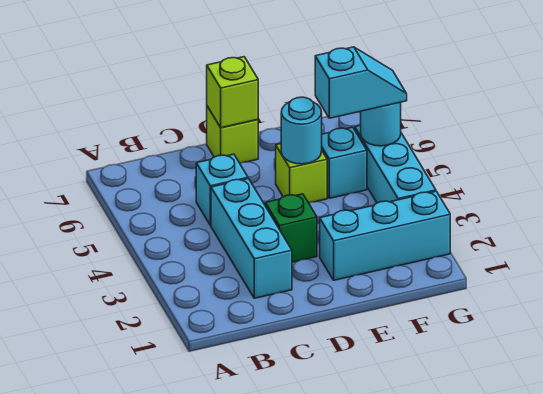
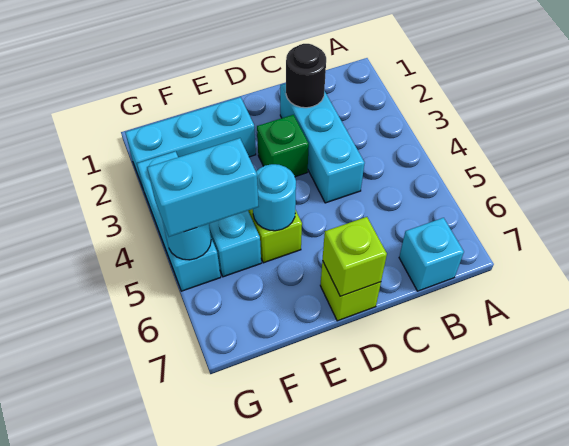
none -> black 1x1 round brick [286,44,326,108]
cyan 1x1 brick [196,154,248,225] -> cyan 1x1 brick moved to [399,218,464,291]
cyan 1x2 slope [315,47,407,118] -> cyan 1x2 brick [147,138,259,237]

